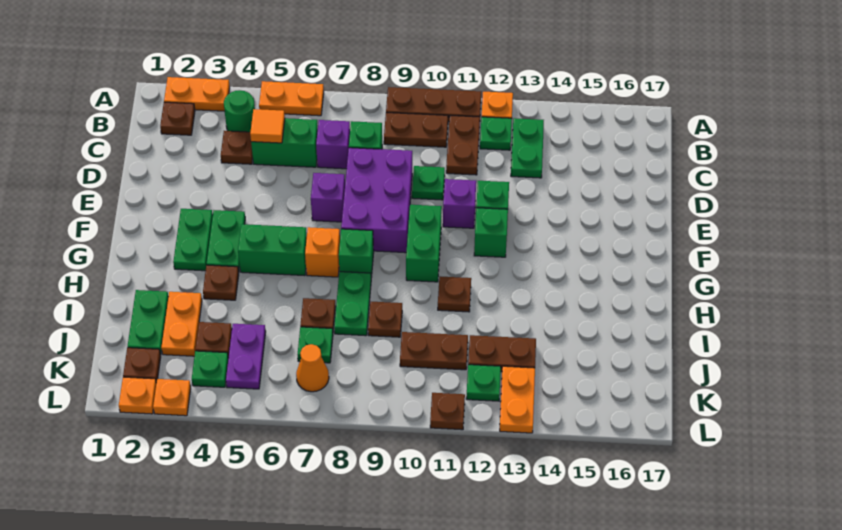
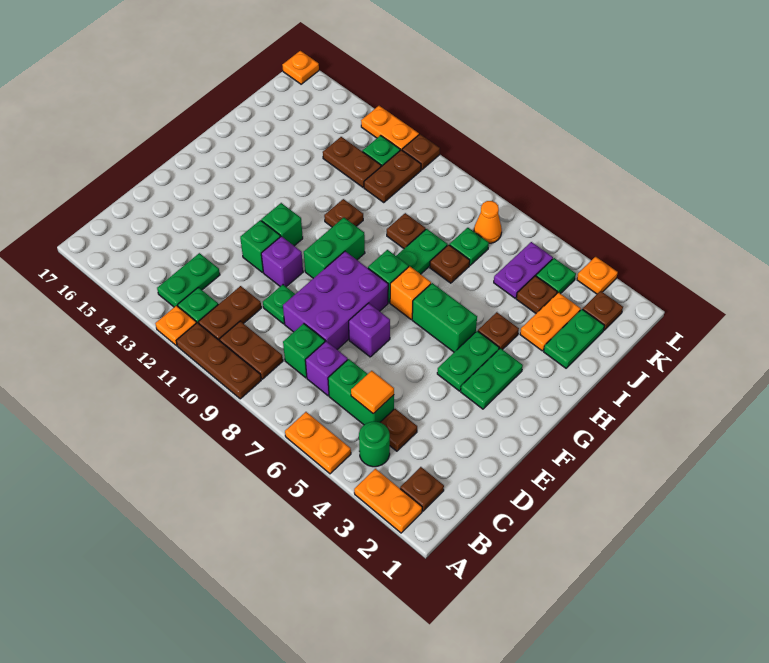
brown 1x2 plate [400,332,468,370] -> brown 1x2 plate turned to [364,150,421,202]
orange 1x2 plate [500,366,535,433] -> orange 1x2 plate turned to [361,106,419,150]
orange 1x1 plate [119,377,156,414] -> orange 1x1 plate moved to [282,51,319,84]

